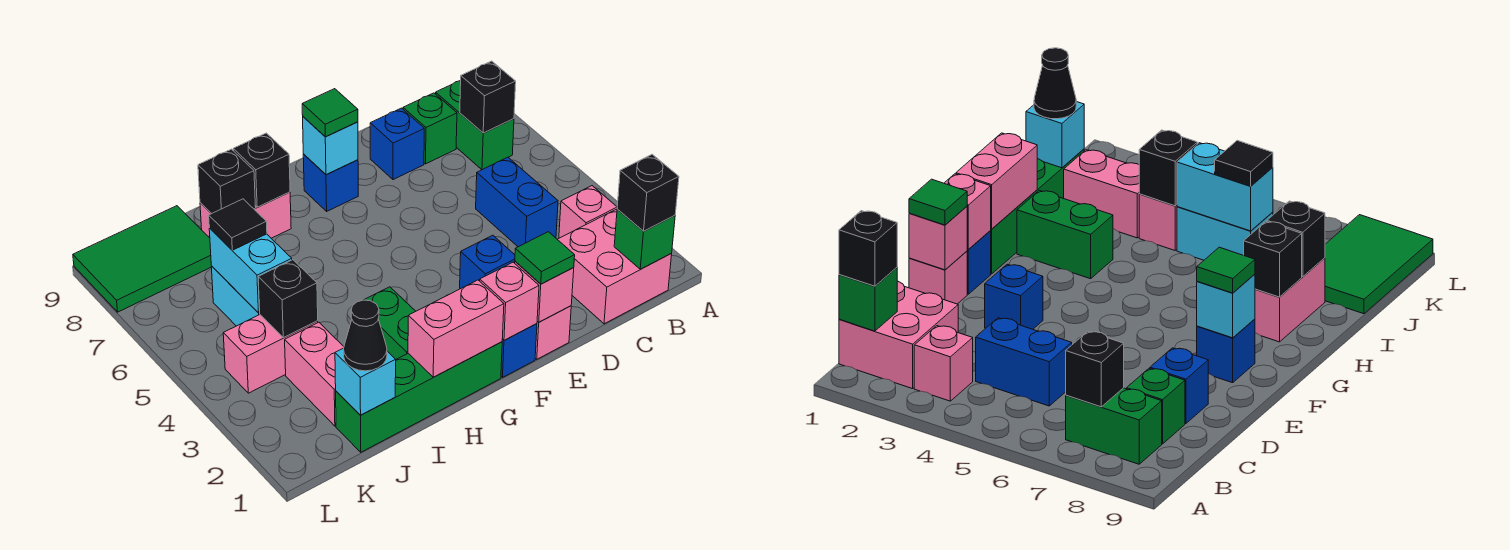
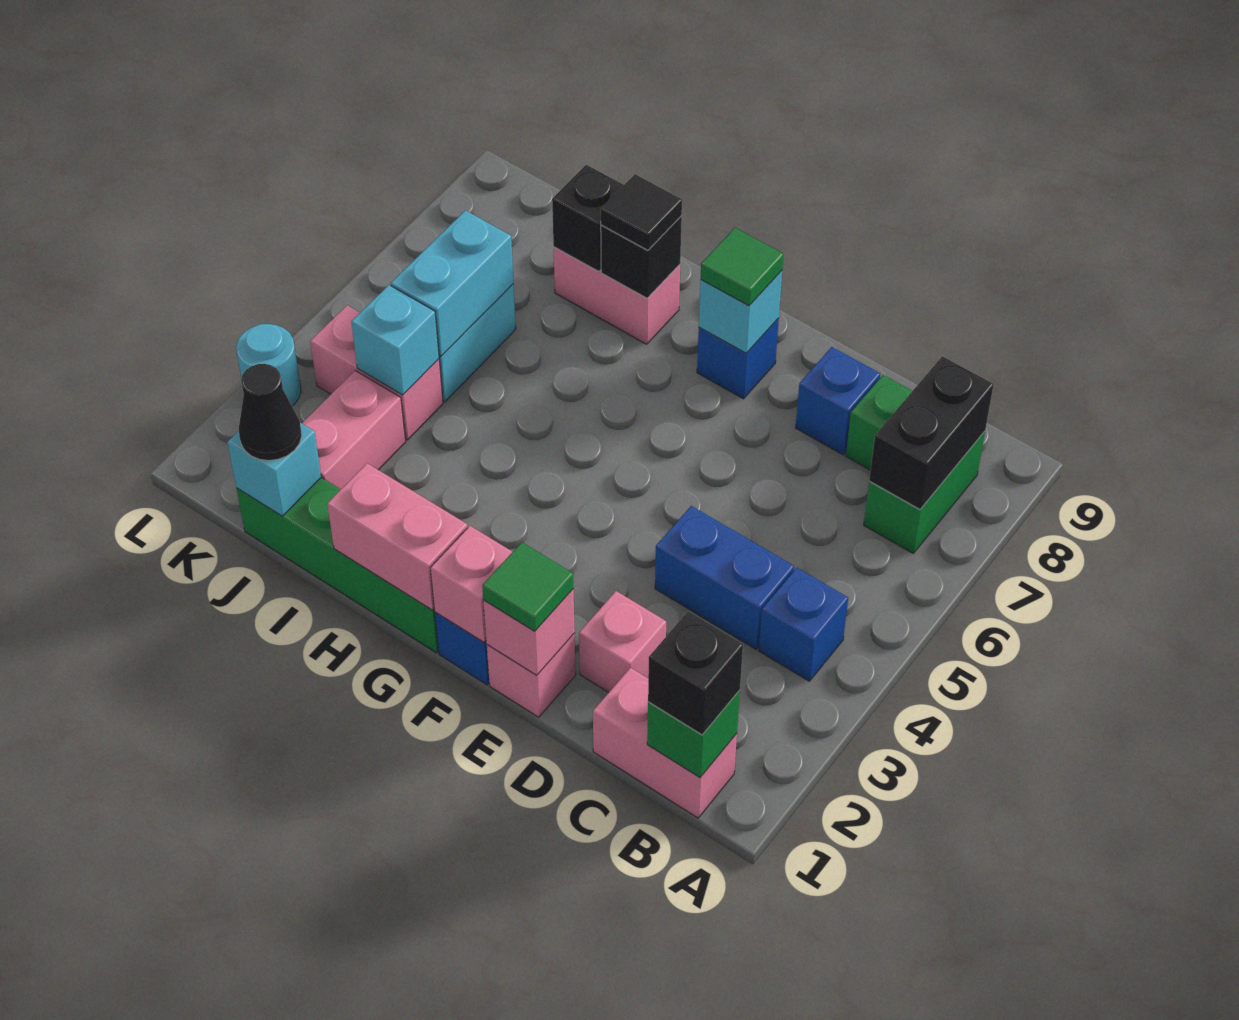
pink 2x2 brick [557,209,672,324] -> pink 1x2 brick [593,668,737,818]
pink 1x1 brick [559,186,617,238] -> pink 1x1 brick moved to [579,591,666,692]
black 1x1 brick [460,61,516,133] -> black 1x2 brick [869,356,994,509]
blue 1x2 brick [476,157,558,247] -> blue 1x2 brick turned to [655,506,794,649]
blue 1x1 brick [460,235,515,289] -> blue 1x1 brick moved to [759,568,848,681]
green 1x2 brick [364,287,416,359] -> none
black 1x1 brick [258,260,318,338] -> cyan 1x1 brick [351,285,439,395]
black 1x1 tile [209,199,267,250] -> black 1x1 tile moved to [601,174,682,250]
green 2x3 tile [73,206,211,312] -> none
none -> cyan 1x1 round brick [236,324,301,406]

